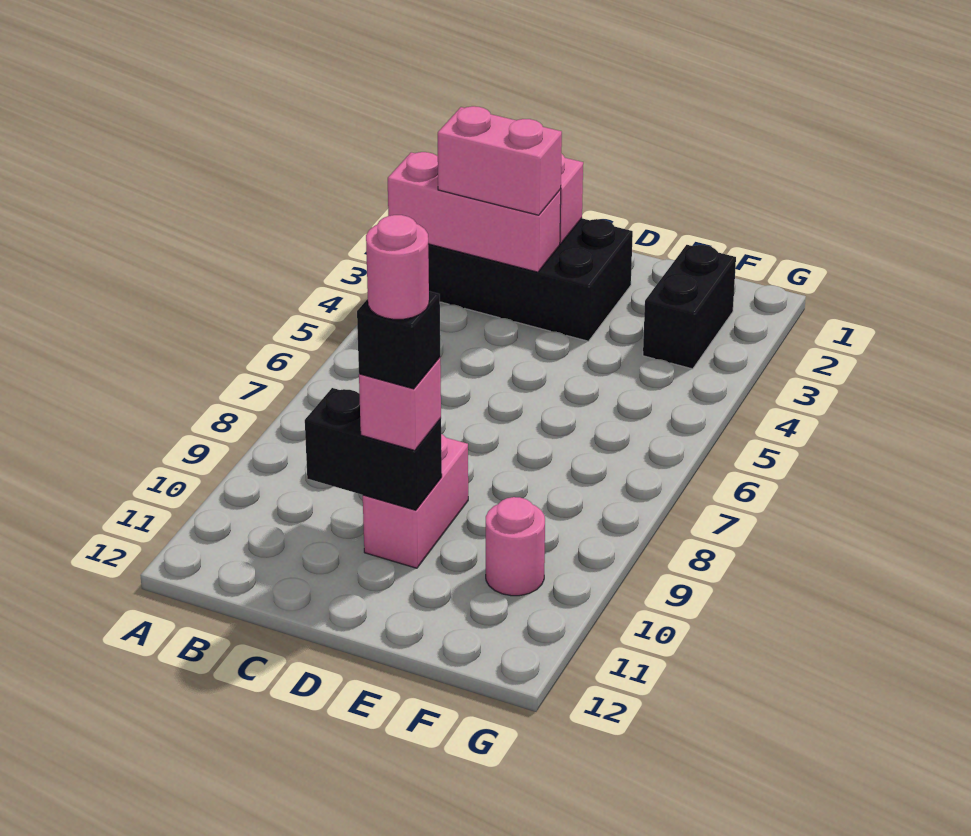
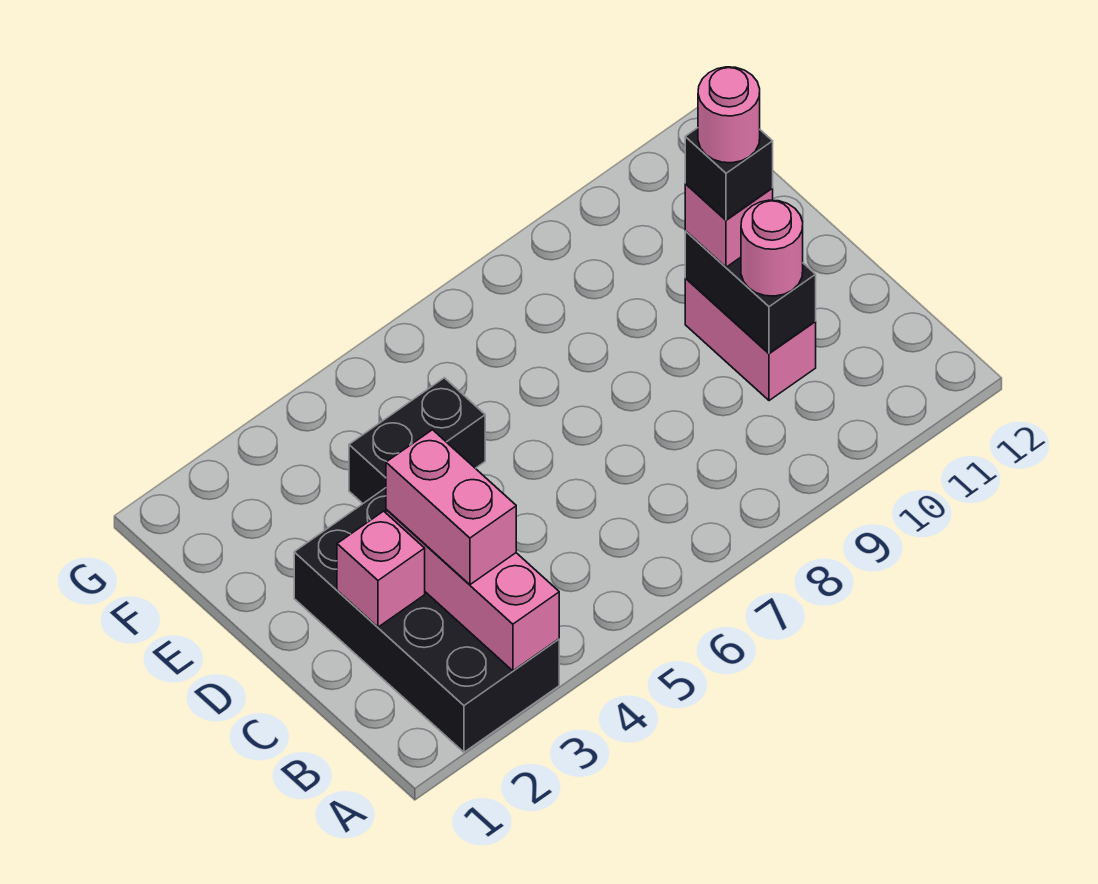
pink 1x2 brick [363,434,468,568] -> pink 1x2 brick turned to [685,278,816,401]
black 1x2 brick [643,245,736,369] -> black 1x2 brick moved to [349,378,485,503]
pink 1x1 round brick [486,497,545,596] -> pink 1x1 round brick moved to [741,200,803,296]

